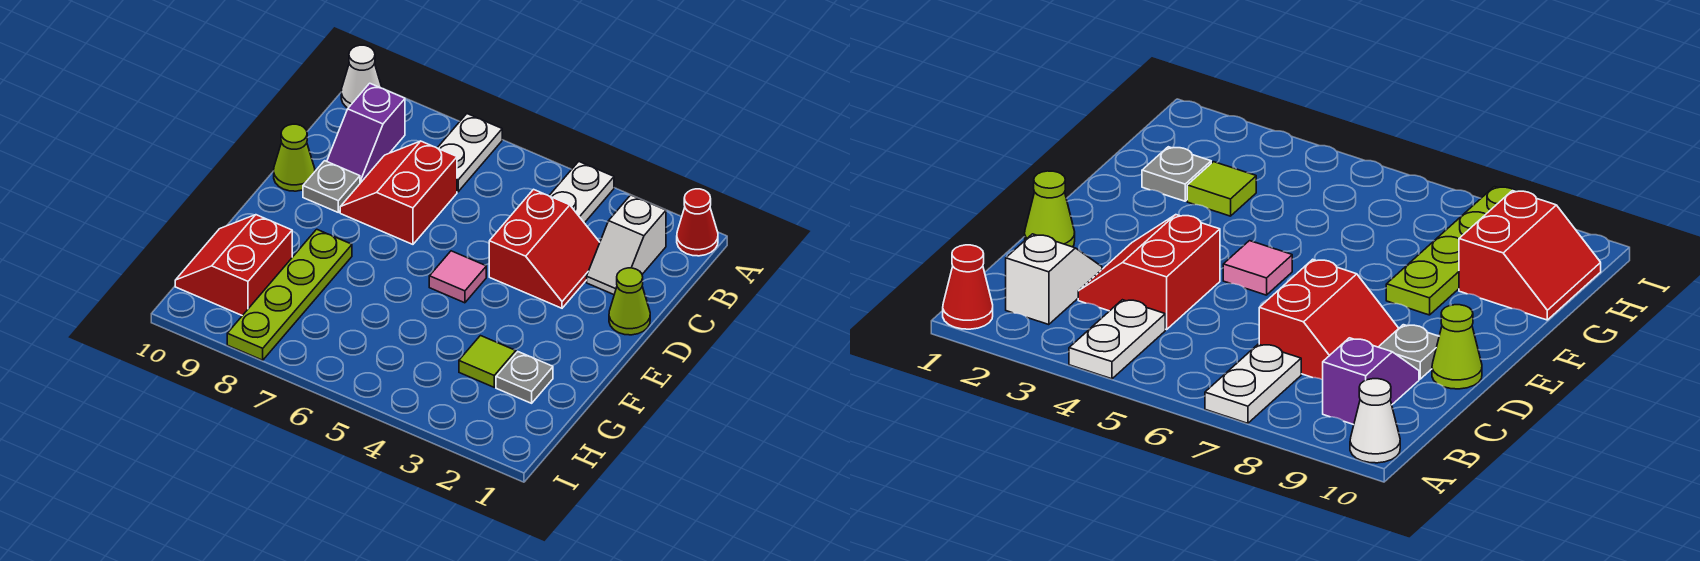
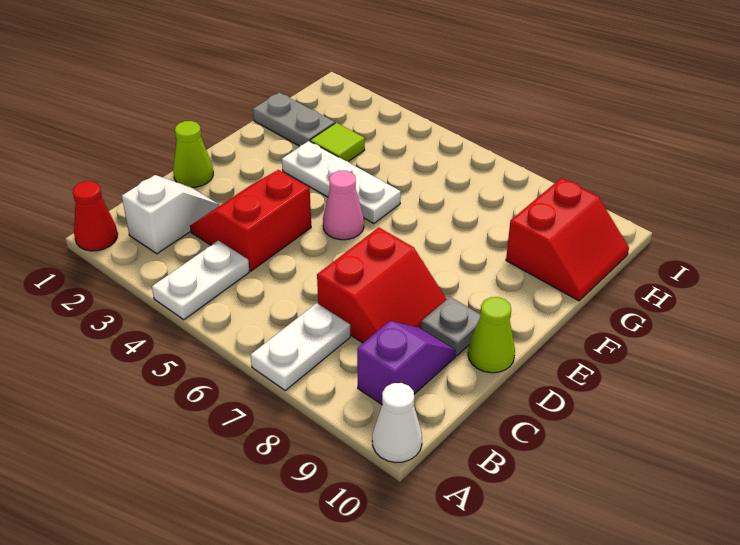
pink 1x1 tile [429,251,486,303] -> pink 1x1 cone [323,171,364,240]
none -> white 1x3 plate [282,141,401,223]
lime 1x4 plate [227,229,352,360] -> none
grey 1x1 plate [496,352,553,403] -> grey 1x2 plate [253,93,335,146]

